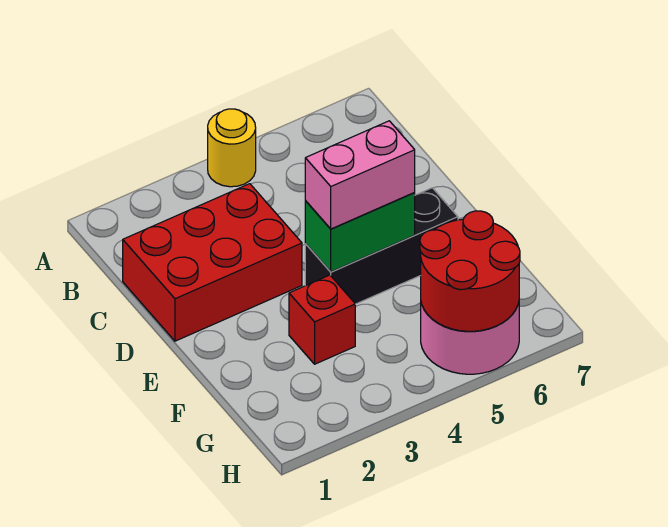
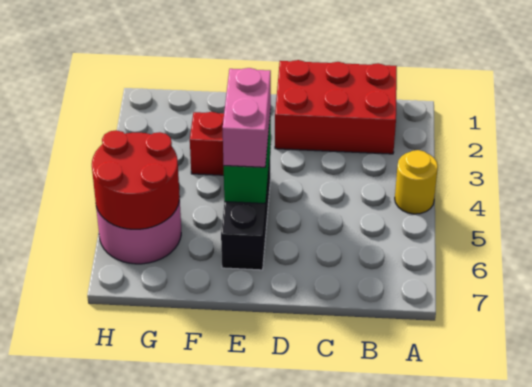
red 2x3 brick [123,184,302,341] -> red 2x3 brick turned to [275,60,397,154]

